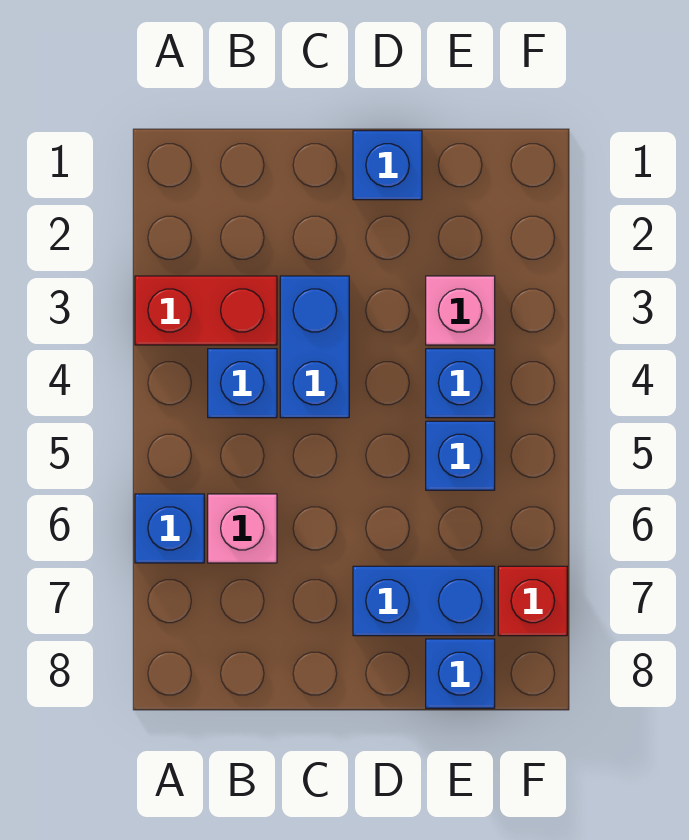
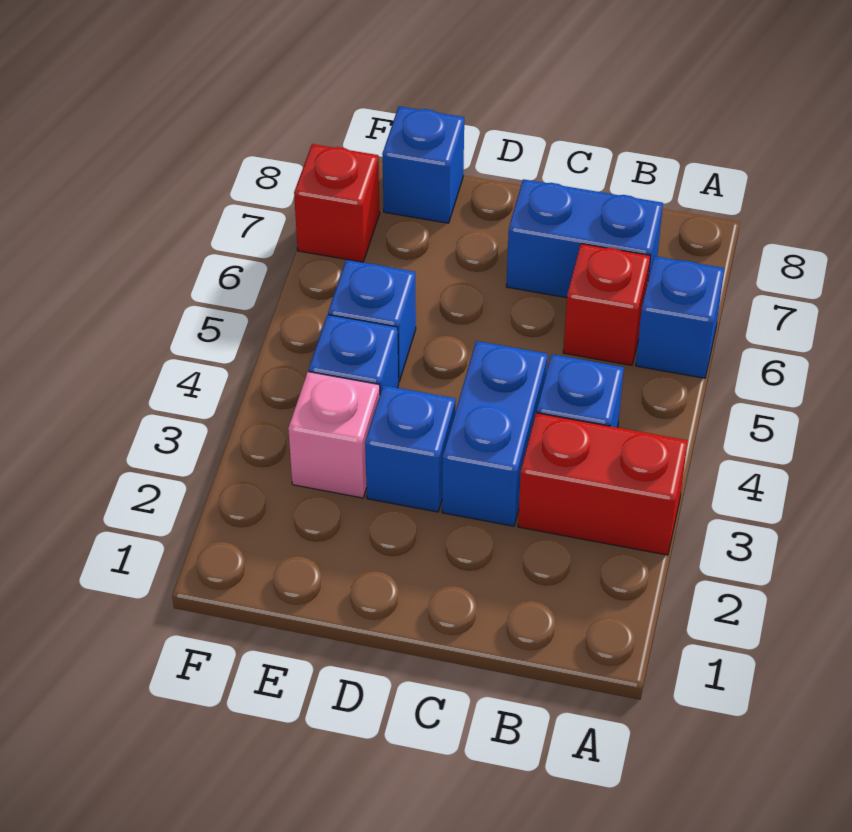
pink 1x1 brick [208,494,277,563] -> red 1x1 brick [563,244,650,365]
blue 1x1 brick [353,131,422,200] -> blue 1x1 brick moved to [365,385,456,512]
blue 1x2 brick [353,566,495,636] -> blue 1x2 brick moved to [506,179,663,298]

